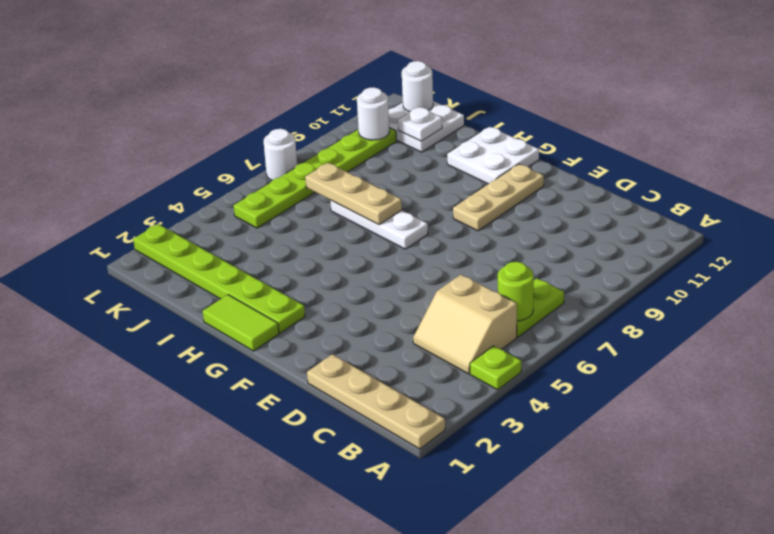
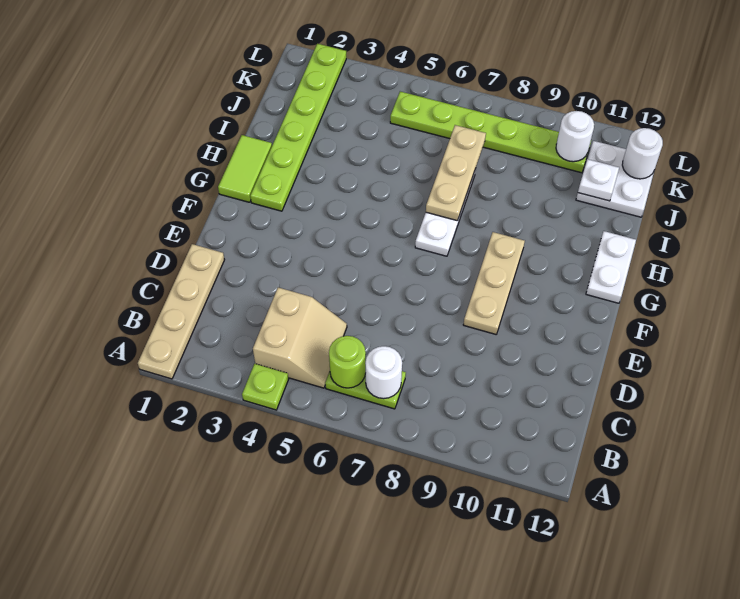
tan 2x2 slope [413,275,517,374] -> tan 2x2 slope turned to [253,287,347,388]
tan 1x3 plate [453,164,544,231] -> tan 1x3 plate turned to [463,232,525,334]
white 2x2 plate [447,127,539,184] -> white 1x2 plate [586,231,636,303]
white 1x1 round brick [264,129,297,180] -> white 1x1 round brick moved to [366,346,402,399]

